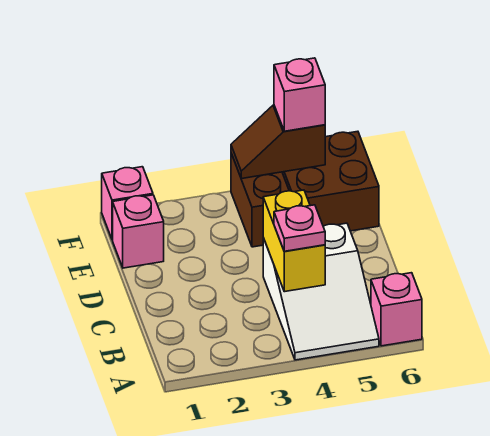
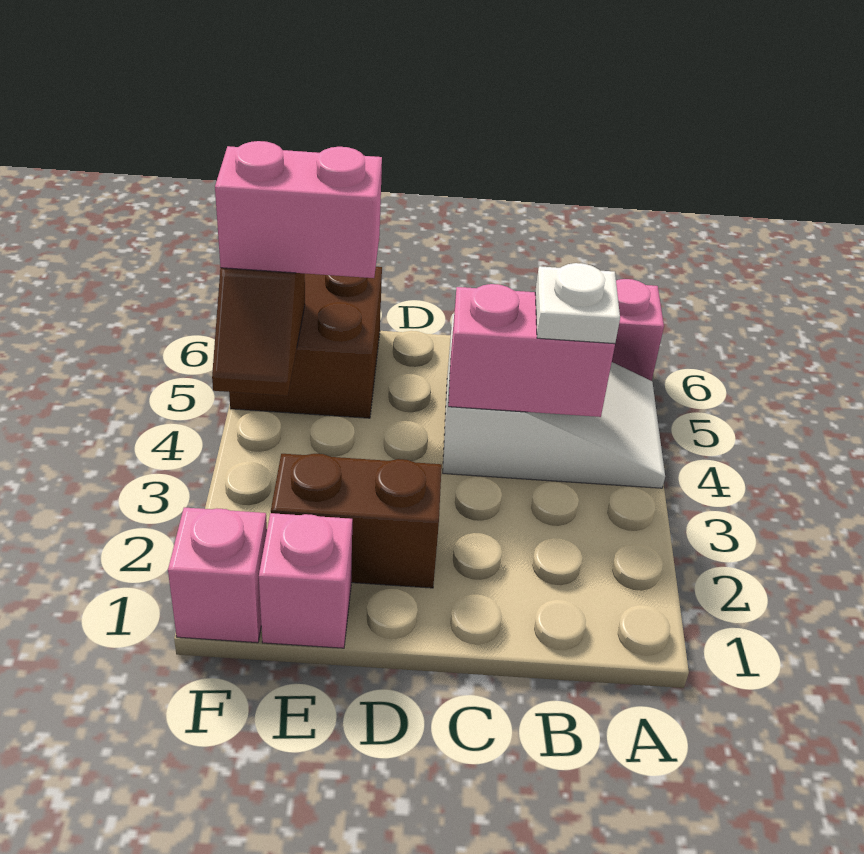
yellow 1x2 brick [263,190,325,292] -> pink 1x2 brick [448,284,615,417]
pink 1x1 plate [274,205,325,251] -> white 1x1 plate [535,263,620,344]
brown 1x2 brick [231,153,289,247] -> brown 1x2 brick moved to [271,454,442,588]
pink 1x1 brick [274,58,325,131] -> pink 1x2 brick [215,141,382,278]

